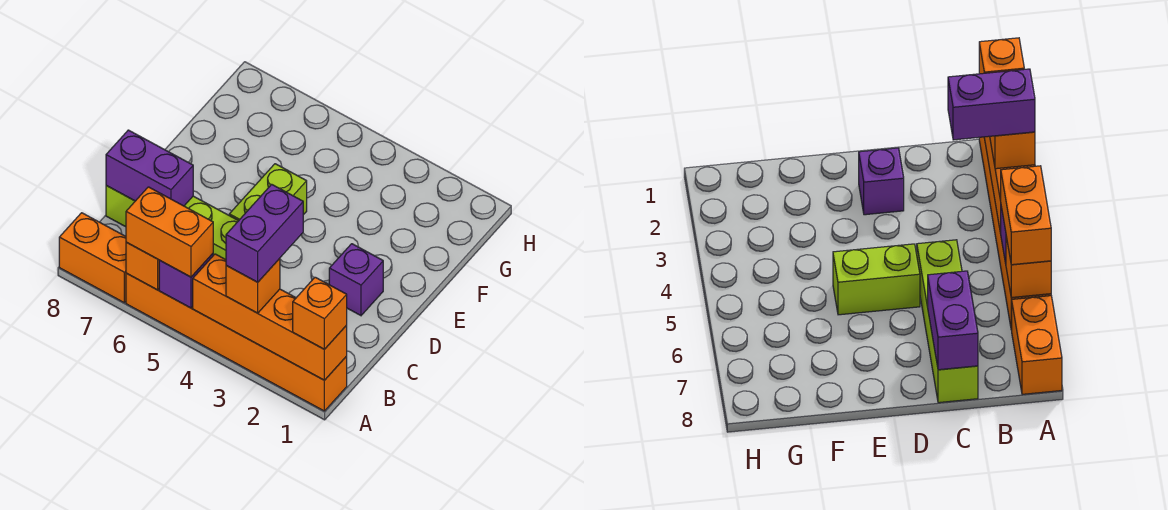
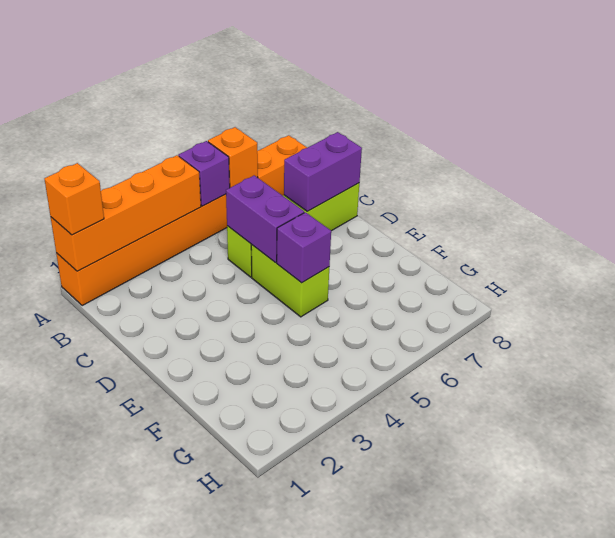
orange 1x1 brick [226,258,280,313] -> none
purple 1x2 brick [226,184,303,282] -> purple 1x2 brick moved to [226,175,304,263]
orange 1x2 brick [126,187,213,277] -> none
purple 1x1 brick [329,244,383,315] -> purple 1x1 brick moved to [277,212,331,283]

